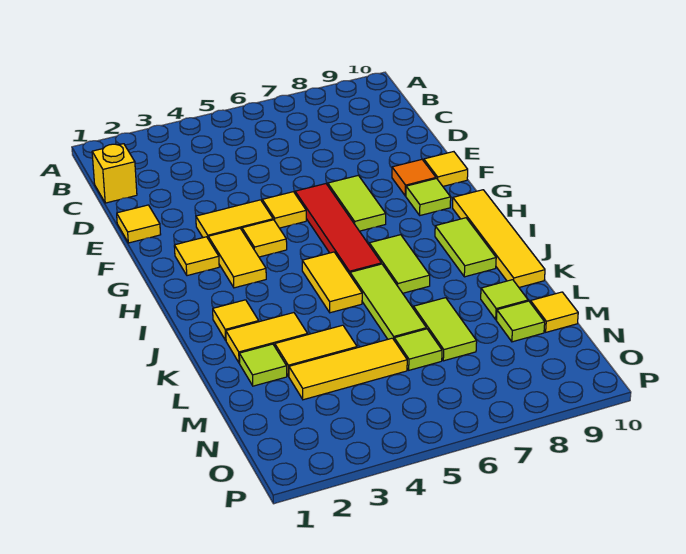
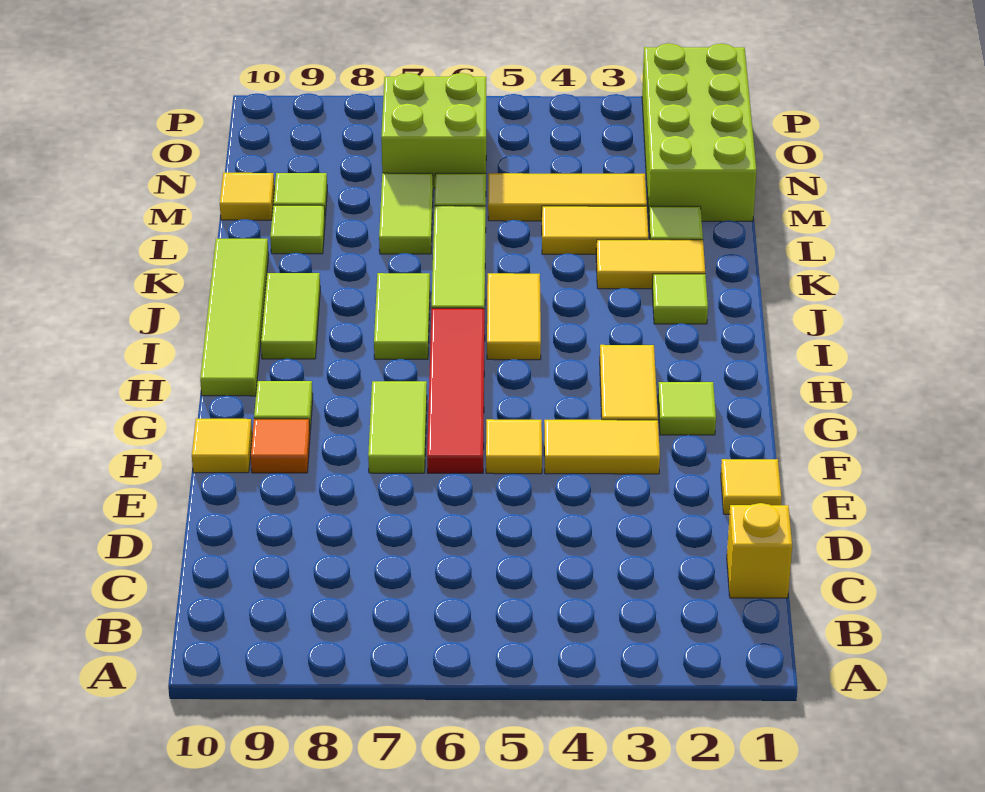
yellow 1x1 tile [174,237,219,276] -> lime 1x1 tile [658,382,716,435]
yellow 1x1 tile [242,220,287,257] -> none
yellow 1x4 tile [453,190,545,287] -> lime 1x4 tile [200,239,269,396]
yellow 1x1 tile [213,300,259,340] -> lime 1x1 tile [652,274,708,324]
none -> lime 2x4 brick [642,43,756,221]
none -> lime 2x2 brick [381,73,486,188]

